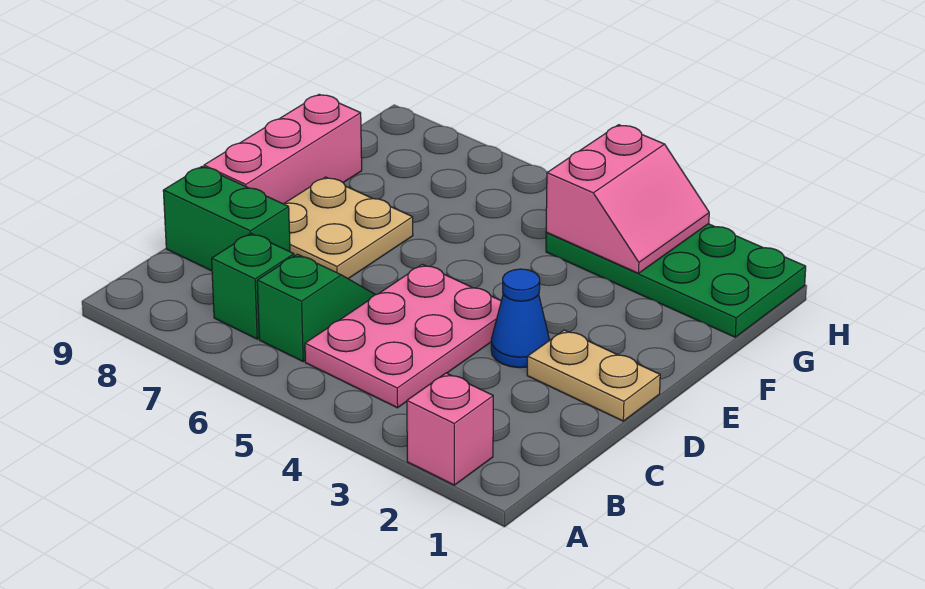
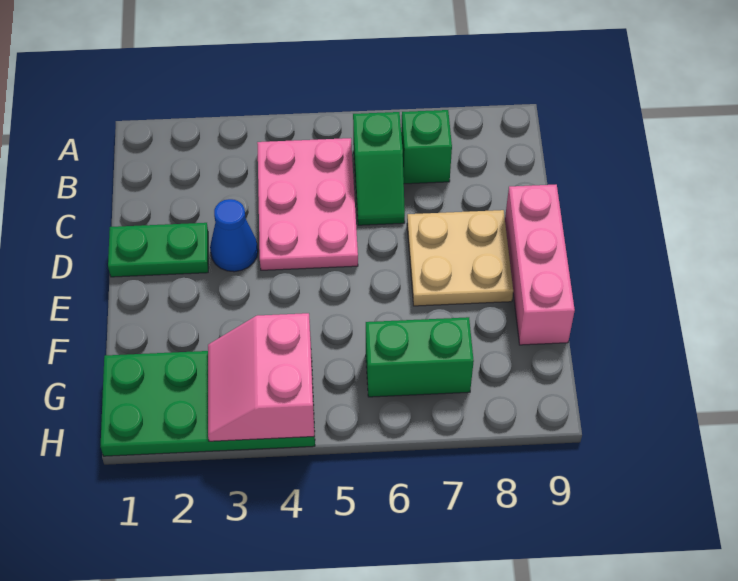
pink 1x1 brick [407,373,493,485] -> none
green 1x2 brick [163,167,290,271] -> green 1x2 brick moved to [366,317,474,397]
tan 1x2 plate [527,330,660,421] -> green 1x2 plate [108,223,208,277]

